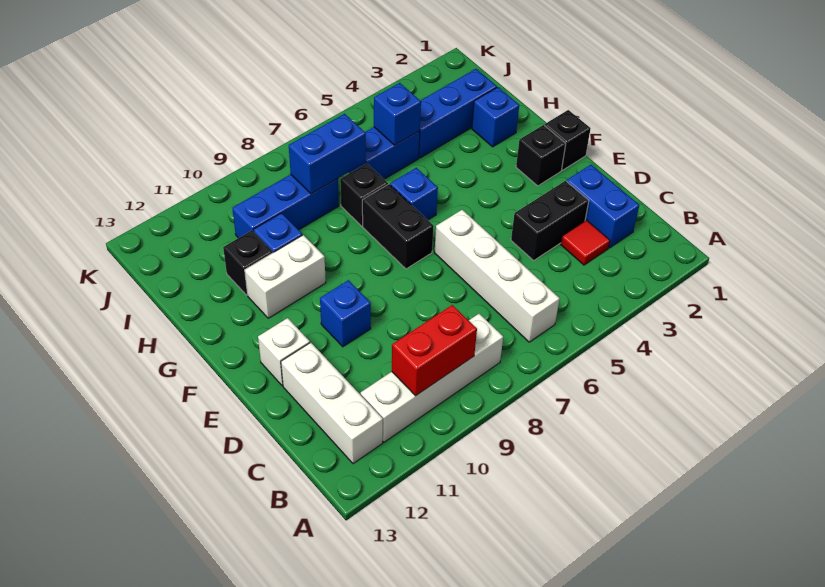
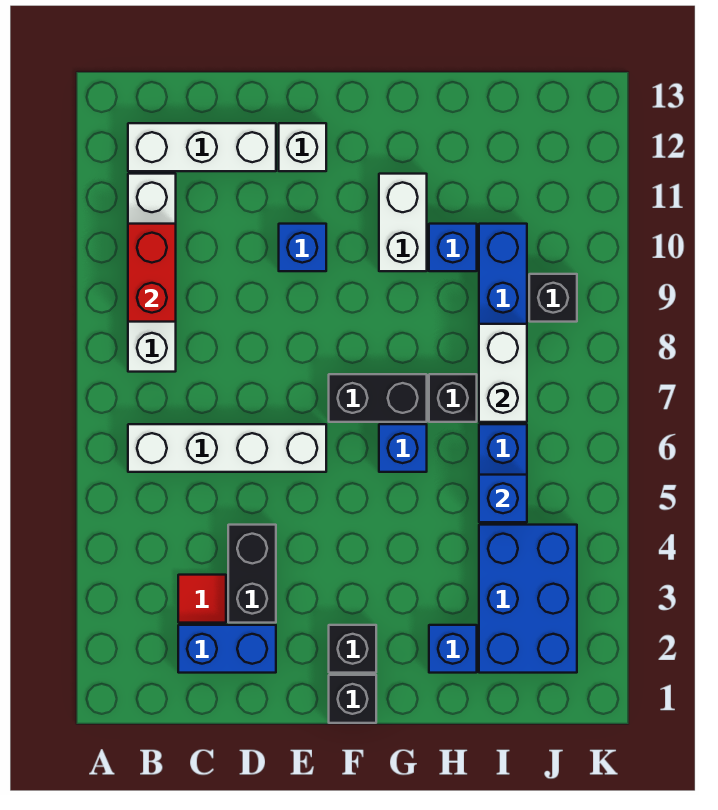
black 1x1 brick [223,231,273,295] -> black 1x1 brick moved to [529,274,577,322]
blue 1x3 brick [419,69,497,158] -> blue 2x3 brick [479,525,577,673]
blue 1x2 brick [289,114,366,194] -> white 1x2 brick [479,324,527,422]

